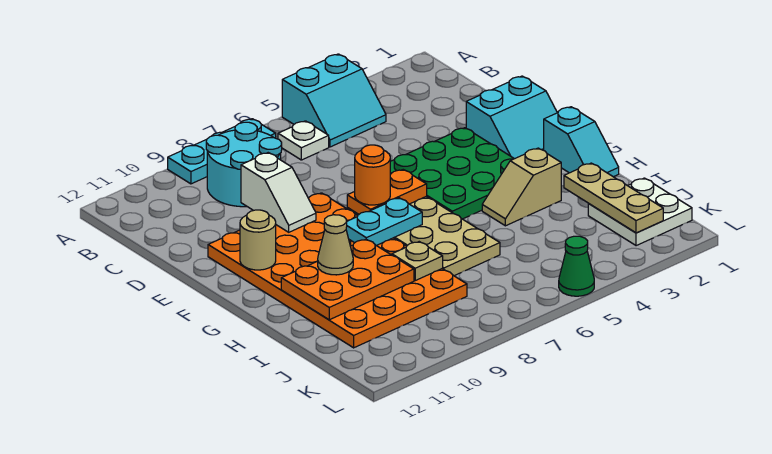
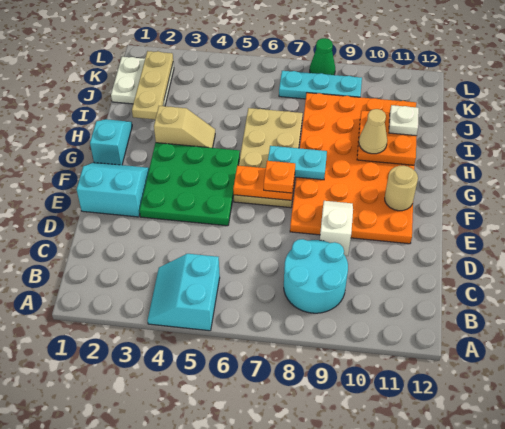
cyan 2x2 slope [282,54,386,147] -> cyan 2x2 slope turned to [148,254,220,331]
cyan 1x3 plate [168,119,276,184] -> cyan 1x3 plate moved to [279,71,362,99]
white 1x1 plate [278,121,329,160] -> white 1x1 plate moved to [389,105,419,136]
orange 1x1 round brick [355,145,390,205] -> orange 1x1 plate [264,161,295,193]
orange 2x3 plate [281,239,414,320] -> orange 2x2 plate [357,111,417,165]
tan 1x1 plate [392,242,443,280] -> none
green 1x1 cone [559,236,594,296] -> green 1x1 cone moved to [310,38,335,75]

